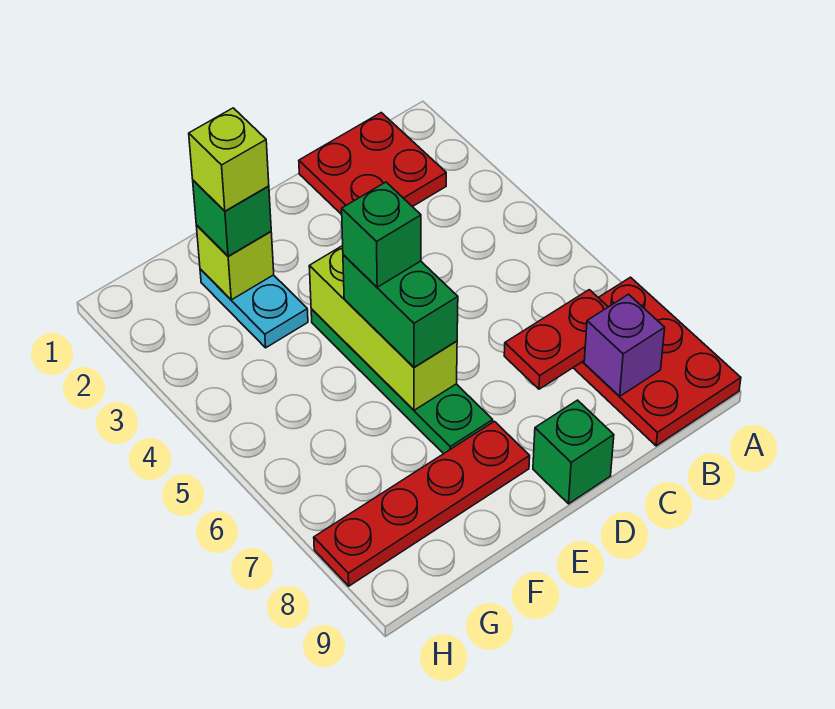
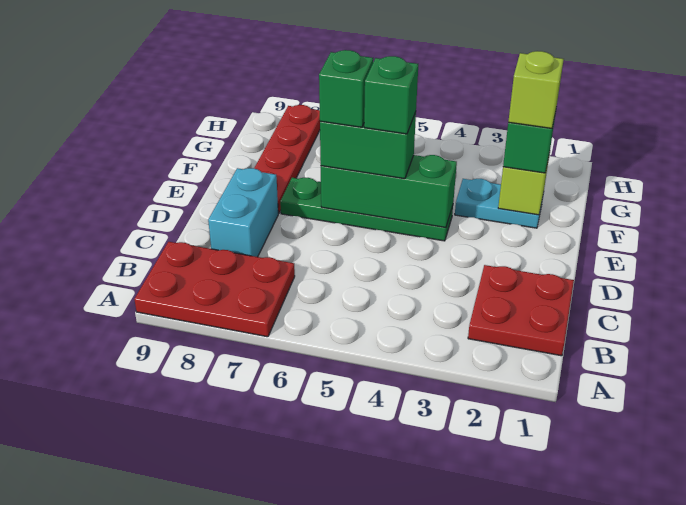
red 1x2 plate [504,290,608,389] -> none
purple 1x1 brick [584,294,665,396] -> none
none -> cyan 1x2 brick [208,168,278,257]
green 1x1 brick [533,400,614,504] -> green 1x1 brick moved to [319,50,373,127]
lime 1x3 brick [309,246,457,410] -> green 1x3 brick [321,155,457,228]

